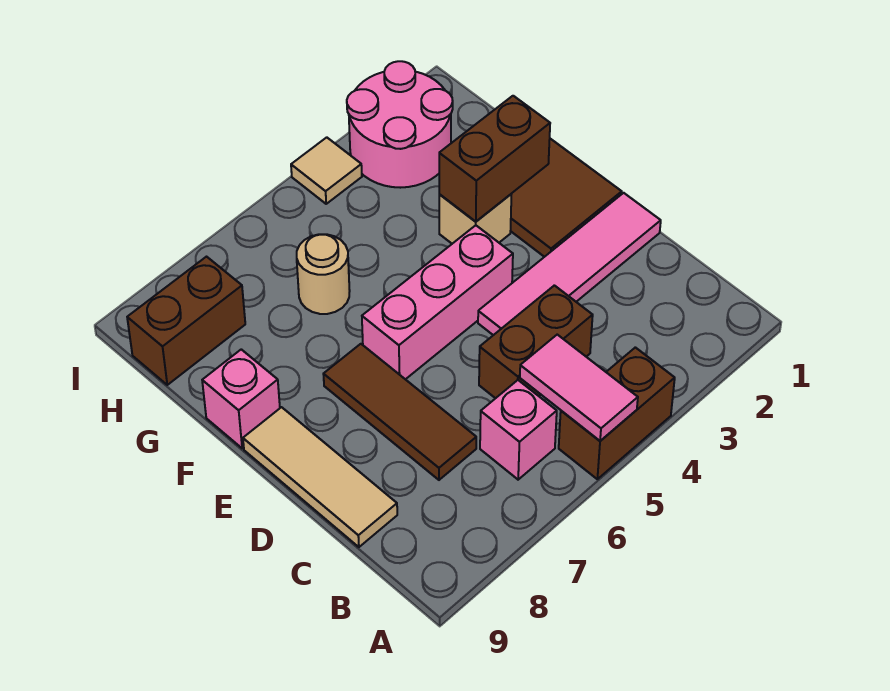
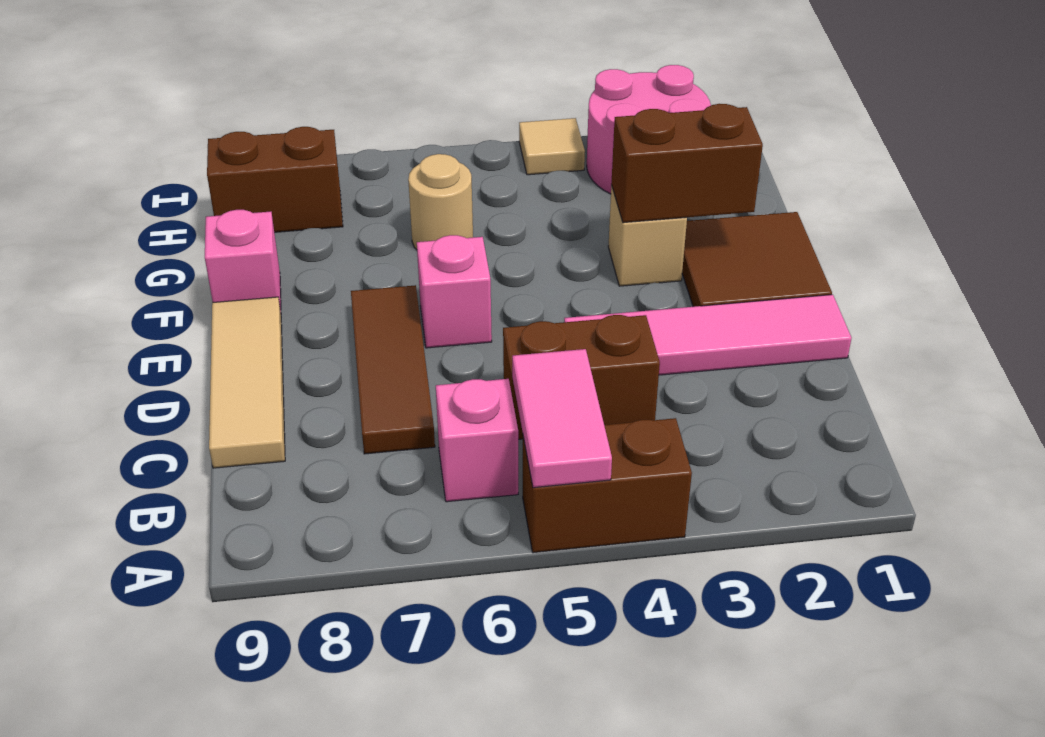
pink 1x3 brick [362,225,513,379] -> pink 1x1 brick [417,235,492,348]

